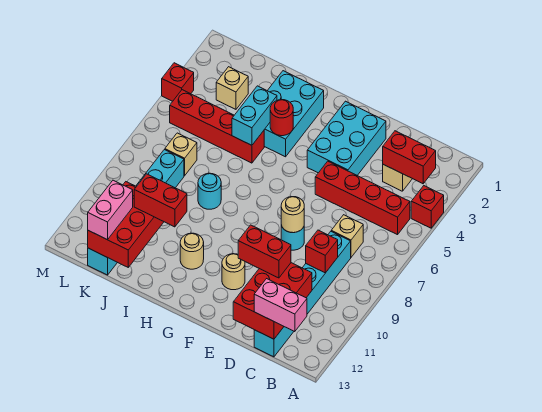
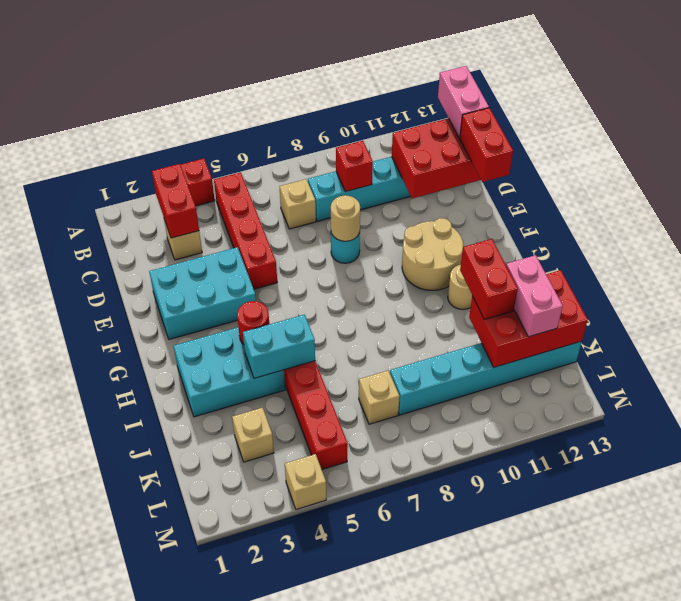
red 1x2 brick [238,225,291,278] -> red 1x2 brick moved to [460,108,513,182]
tan 1x1 round brick [222,254,245,290] -> tan 2x2 round brick [402,218,463,290]
cyan 1x1 round brick [198,173,221,209] -> none
pink 1x2 brick [88,180,133,240] -> pink 1x2 brick turned to [506,255,563,337]
red 1x1 brick [162,63,194,101] -> tan 1x1 brick [285,454,326,509]

